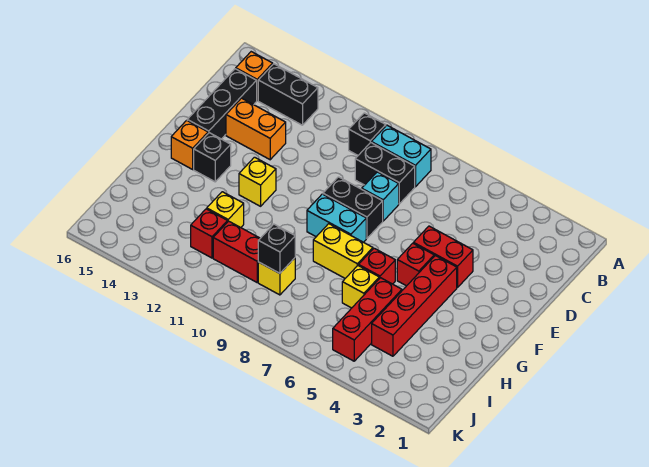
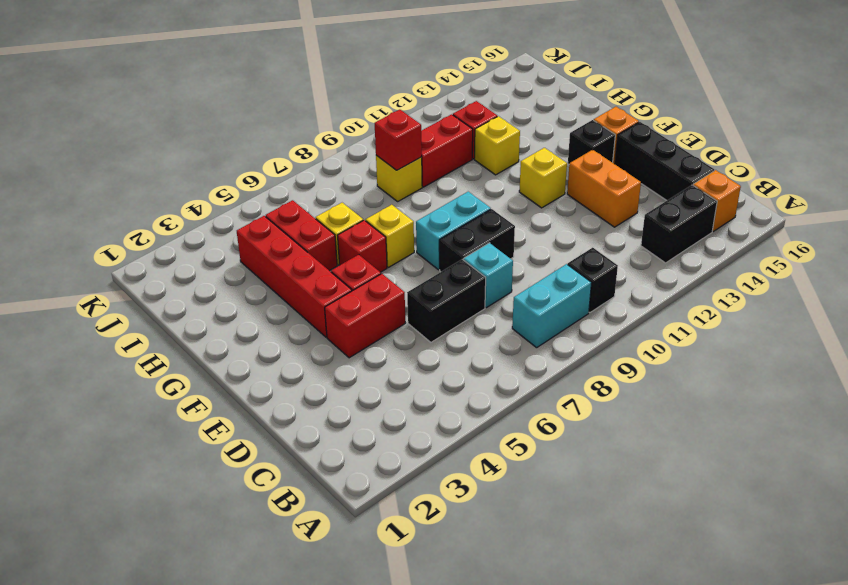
black 1x2 brick [355,143,415,204] -> black 1x2 brick moved to [407,259,486,342]
orange 1x2 brick [226,98,286,160] -> orange 1x2 brick turned to [567,150,641,227]
yellow 1x2 brick [313,224,373,278] -> yellow 1x1 brick [366,205,414,267]
red 1x3 brick [333,278,402,361] -> red 1x2 brick [266,200,337,271]
black 1x1 brick [258,224,295,273] -> red 1x1 brick [375,110,422,170]

